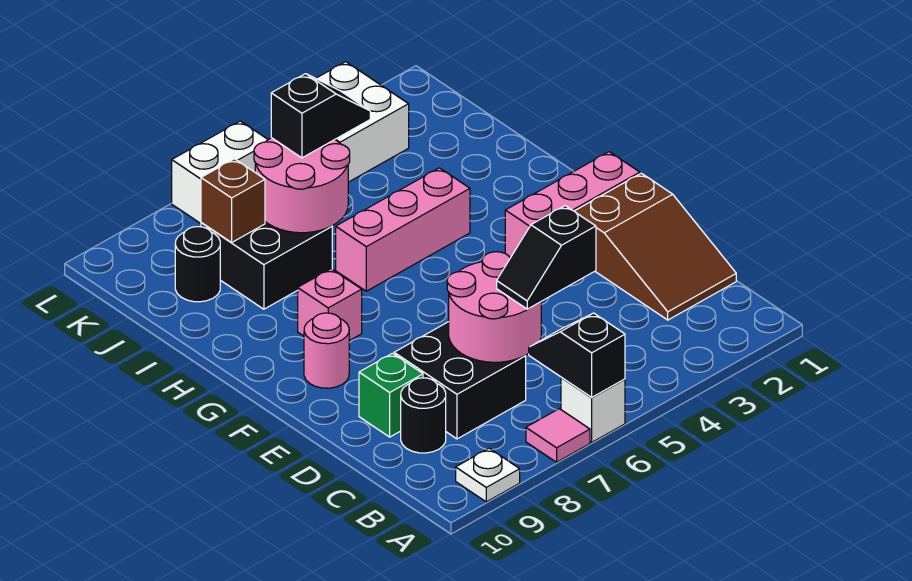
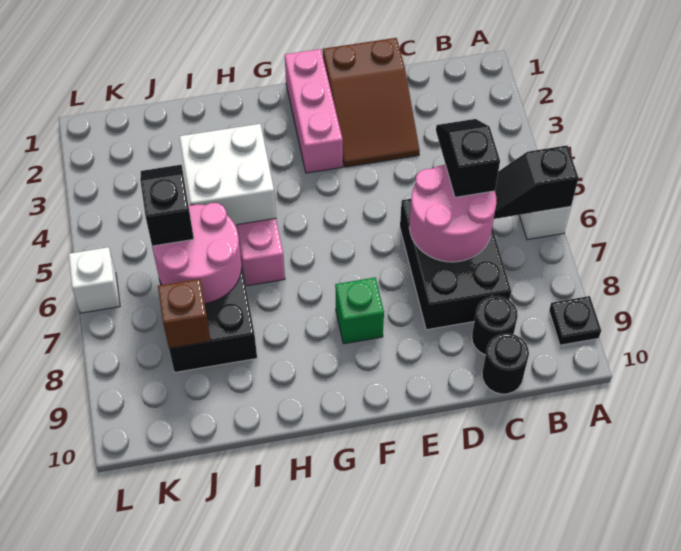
pink 1x1 tile [526,409,590,462] -> none
white 1x1 plate [456,448,520,502] -> black 1x1 plate [549,296,601,345]
brown 2x3 slope [574,173,736,320] -> brown 2x3 slope turned to [323,38,420,167]
black 1x2 slope [497,206,596,309] -> black 1x2 slope turned to [436,119,500,197]
black 2x2 brick [394,322,526,439] -> black 2x3 brick [400,199,511,330]
green 1x1 brick [359,353,423,437] -> green 1x1 brick moved to [335,277,384,344]
pink 1x1 round brick [304,313,349,388] -> none
pink 1x1 brick [298,269,362,341] -> none
black 1x1 round brick [175,227,220,302] -> black 1x1 round brick moved to [482,333,529,394]
white 2x2 brick [316,62,409,182] -> white 2x2 brick moved to [179,124,276,225]
white 1x2 brick [172,121,268,224] -> white 1x1 brick [69,247,120,313]

